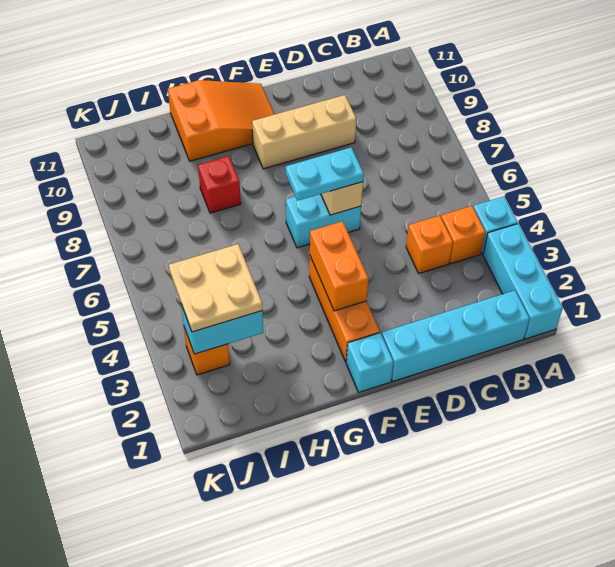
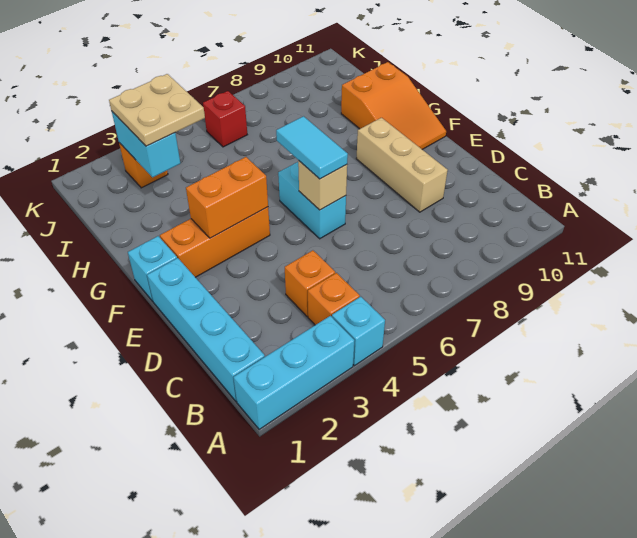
cyan 1x2 plate [286,148,364,201] -> cyan 1x2 tile [276,116,348,179]
red 1x1 brick [198,156,241,213] -> red 1x1 brick moved to [203,91,247,147]

